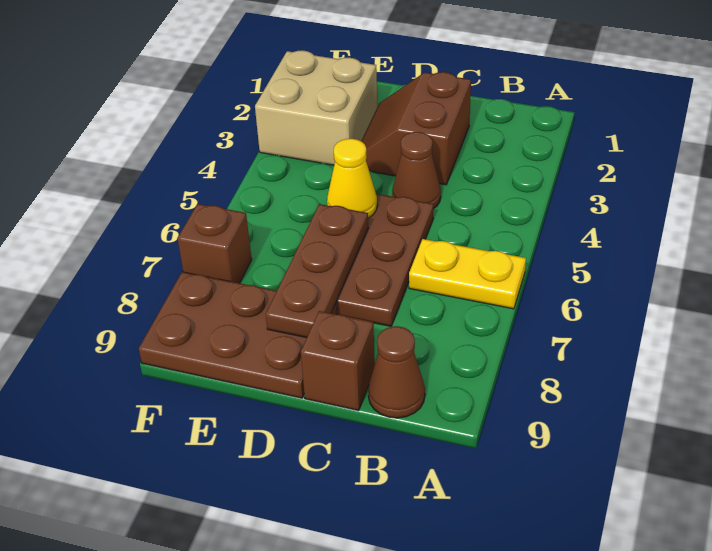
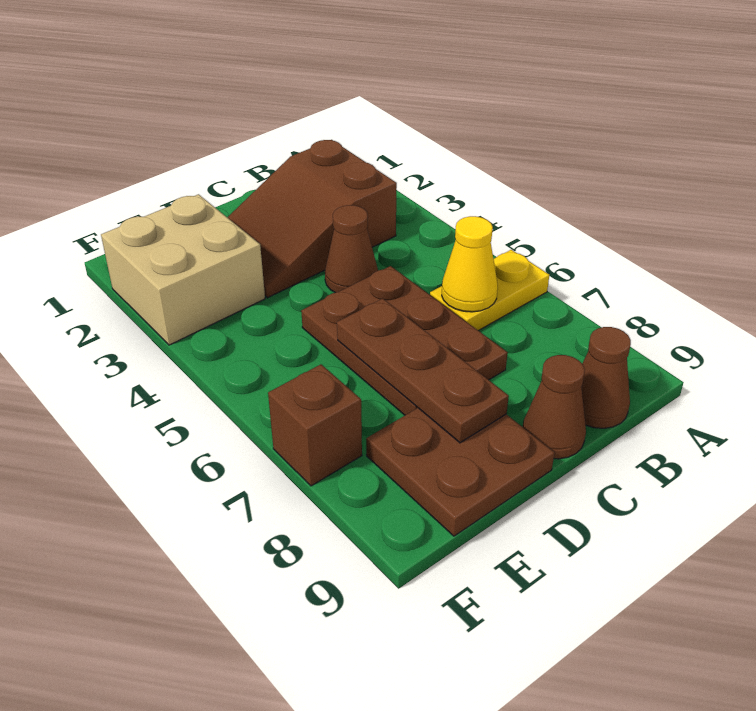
brown 2x2 slope [362,72,471,185] -> brown 2x3 slope [227,140,397,298]
brown 1x1 brick [301,311,375,411] -> brown 1x1 cone [523,355,586,459]
yellow 1x1 cone [327,139,377,218] -> yellow 1x1 cone moved to [442,216,498,312]
brown 2x3 plate [139,272,337,398] -> brown 2x2 plate [366,408,554,536]

